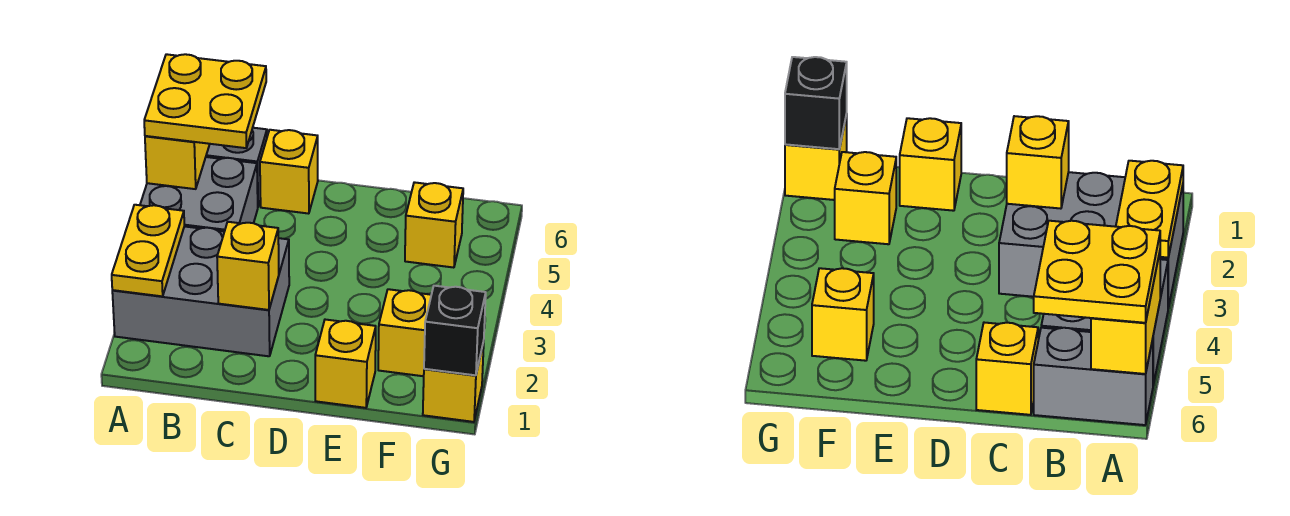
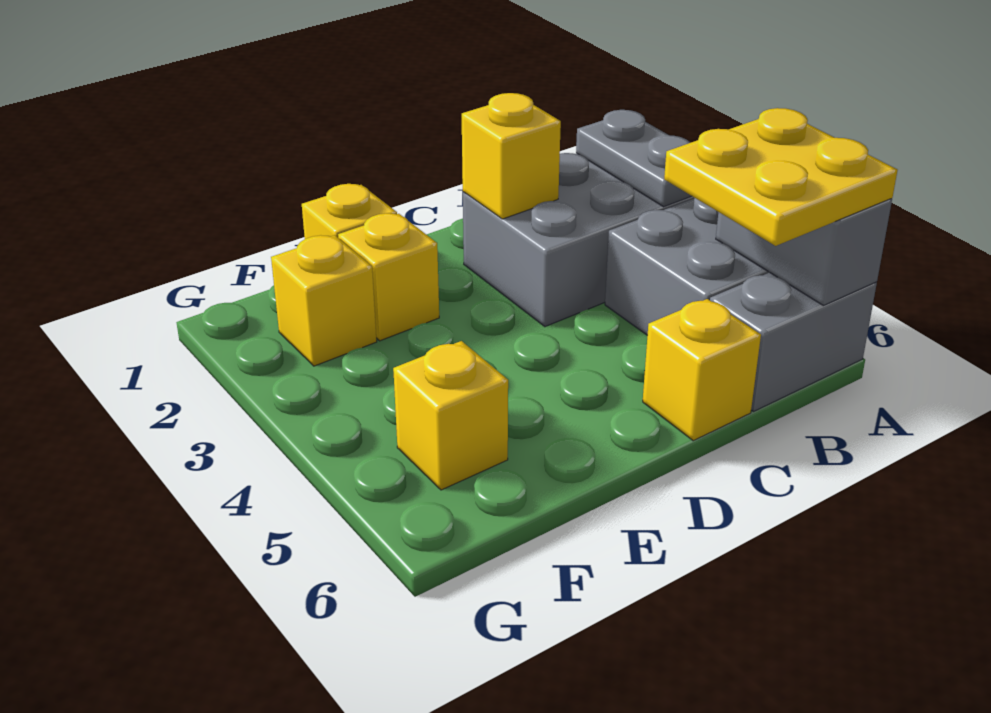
yellow 1x2 plate [112,205,184,296] -> grey 1x2 plate [576,110,691,207]
yellow 1x2 brick [145,136,210,189] -> grey 1x2 brick [716,199,892,306]
yellow 1x1 brick [423,342,484,422] -> yellow 1x1 brick moved to [338,213,439,341]
black 1x1 brick [424,286,486,375] -> none

